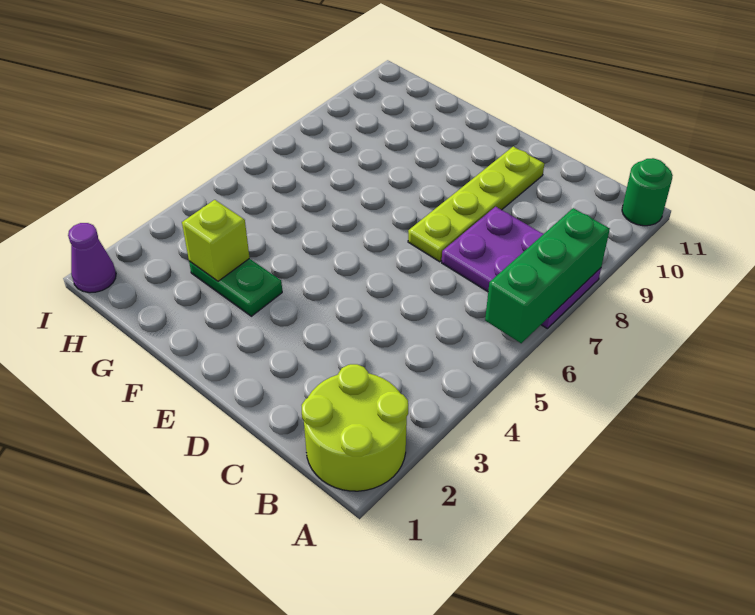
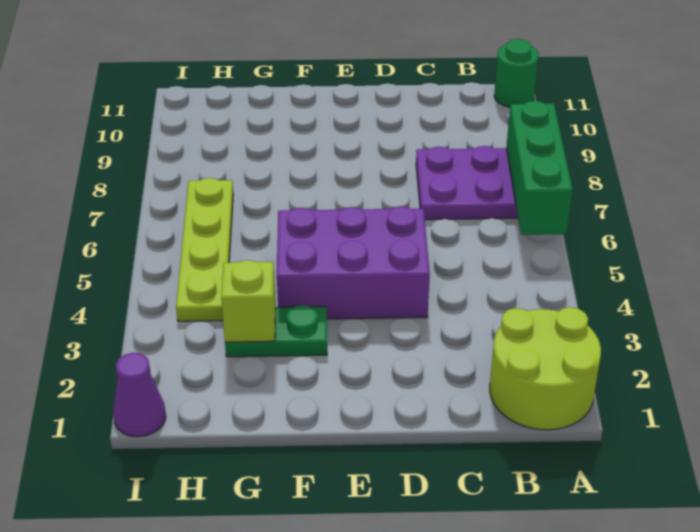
none -> purple 2x3 brick [277,206,430,319]
lime 1x4 plate [408,147,544,262] -> lime 1x4 plate moved to [176,178,233,321]

